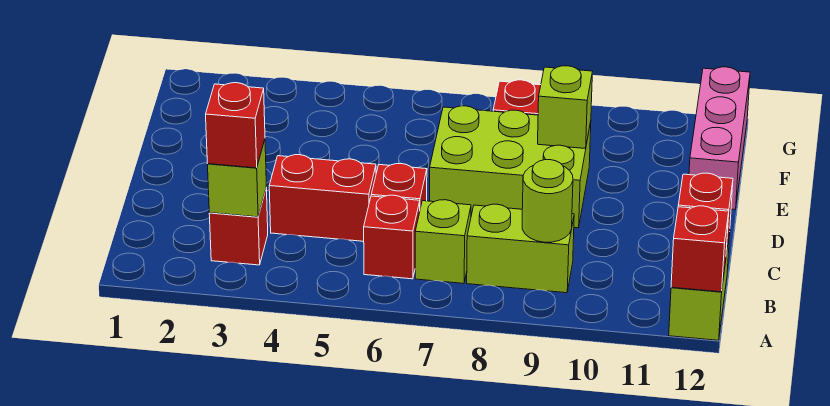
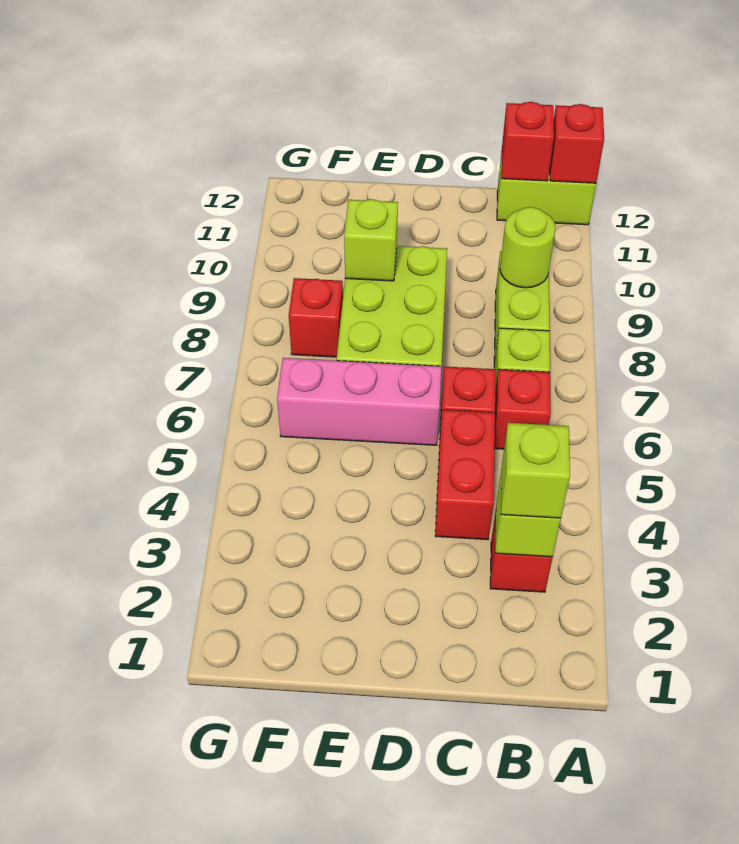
red 1x1 brick [206,83,265,168] -> lime 1x1 brick [501,423,570,518]
pink 1x3 brick [689,67,750,210] -> pink 1x3 brick moved to [277,358,442,445]

